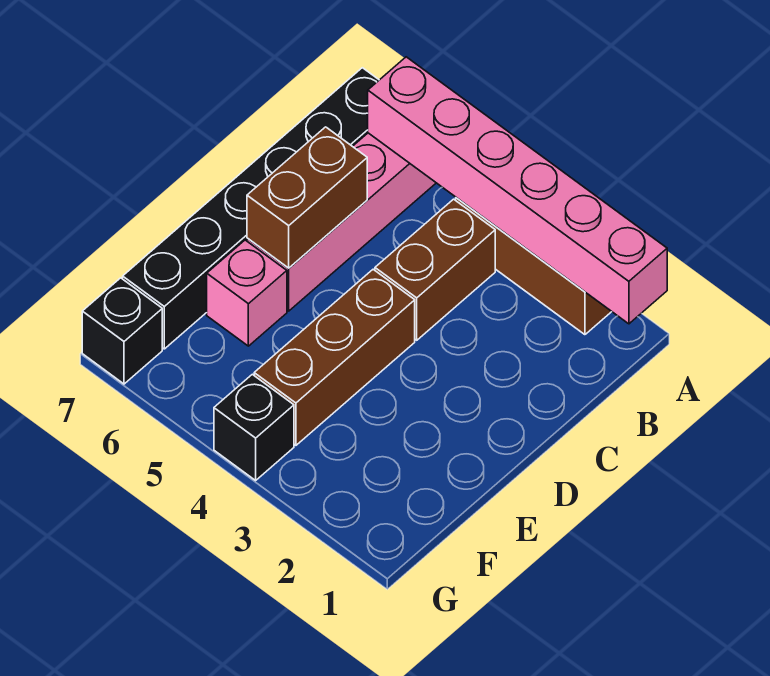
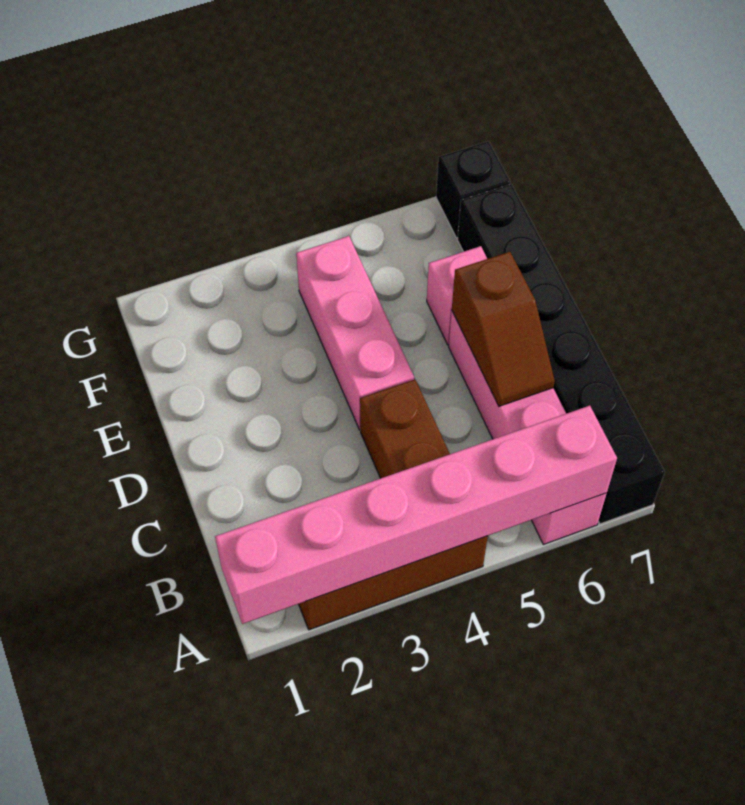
brown 1x2 brick [247,127,367,268] -> brown 1x2 slope [452,252,555,406]
brown 1x3 brick [254,269,415,445] -> pink 1x3 brick [296,236,414,430]
black 1x1 brick [214,374,294,480] -> none

